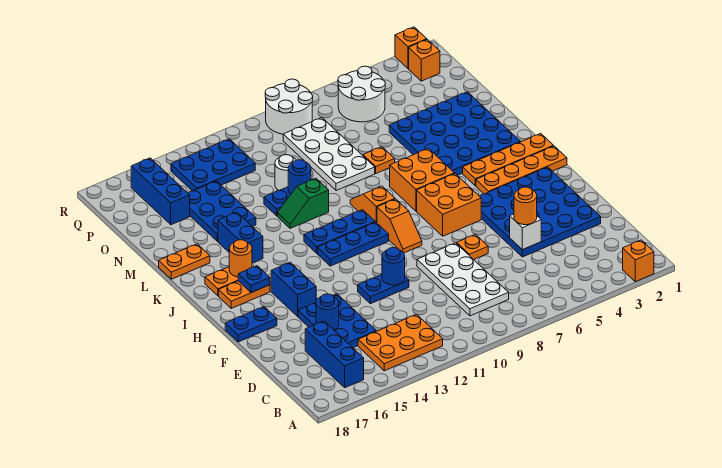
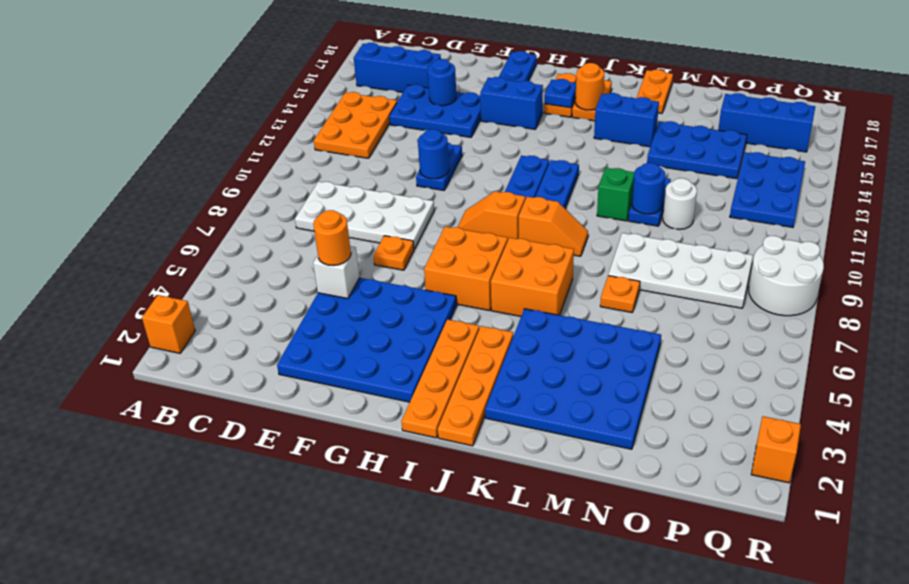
white 2x2 round brick [338,66,385,122] -> none
orange 1x1 brick [409,39,440,81] -> none

